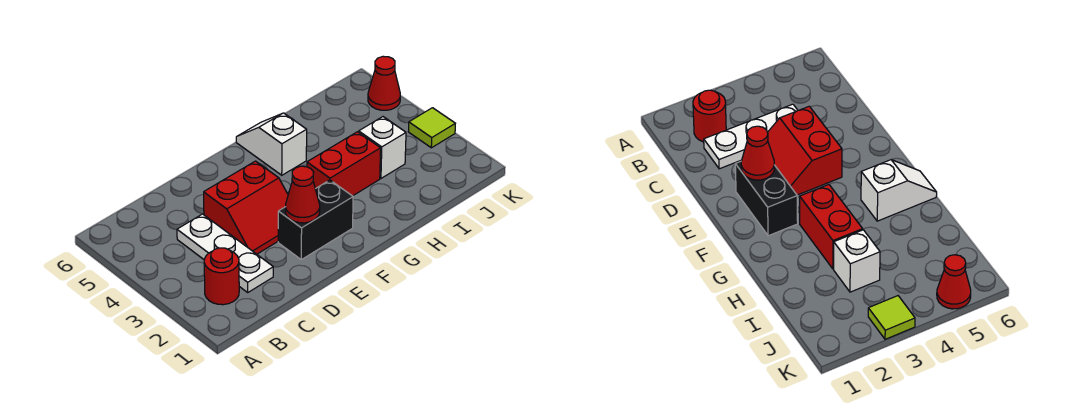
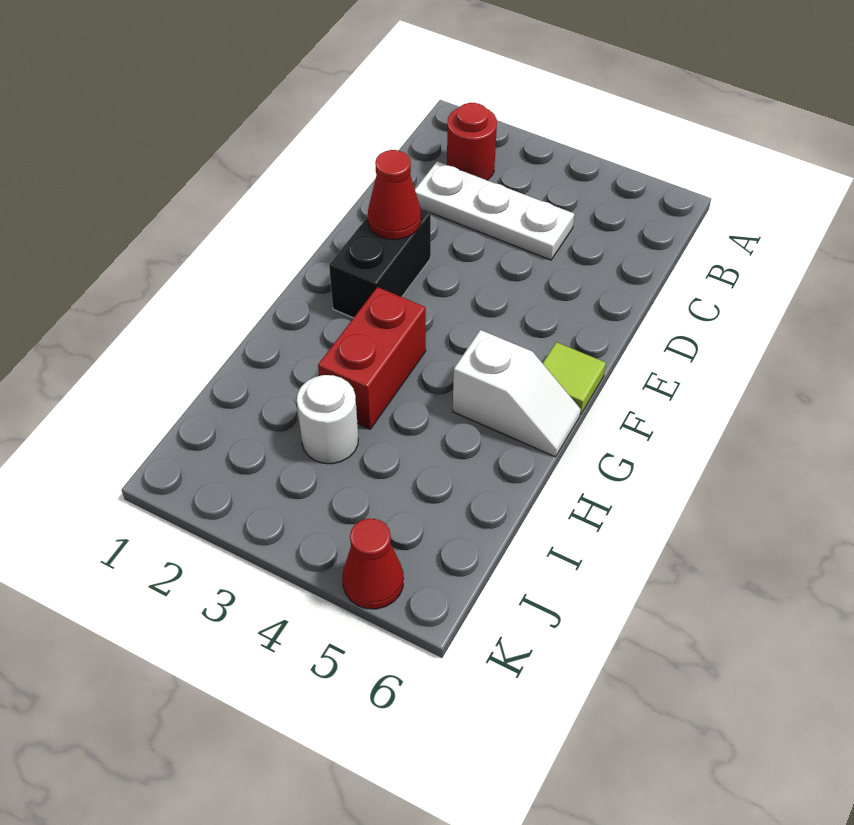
red 2x2 slope [204,161,288,254] -> none
white 1x1 brick [359,117,406,178] -> white 1x1 round brick [297,375,358,464]
lime 1x1 tile [408,108,455,148] -> lime 1x1 tile moved to [543,342,606,415]

